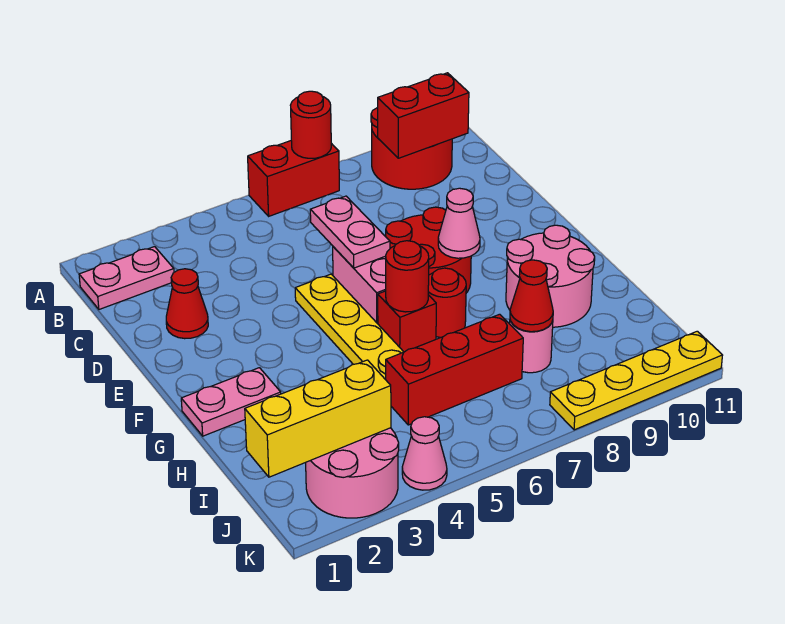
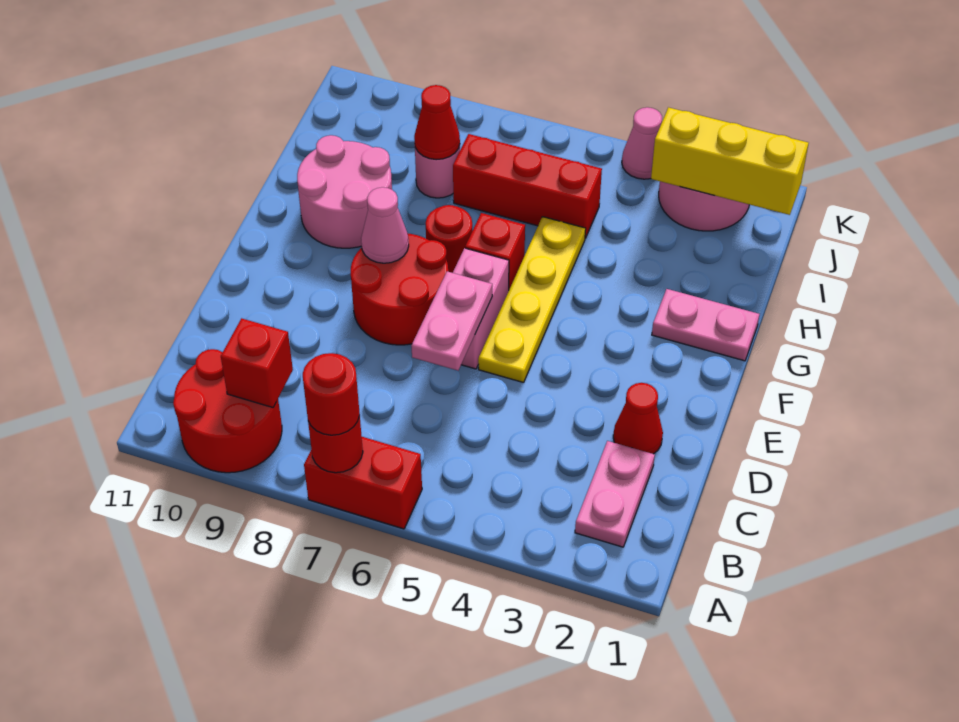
pink 1x2 plate [79,247,174,309] -> pink 1x2 plate turned to [575,441,655,547]
red 1x2 brick [378,73,469,158] -> red 1x1 brick [221,318,293,408]
red 1x1 round brick [386,241,429,312] -> red 1x1 round brick moved to [303,353,360,435]
yellow 1x4 plate [550,331,723,430] -> none

